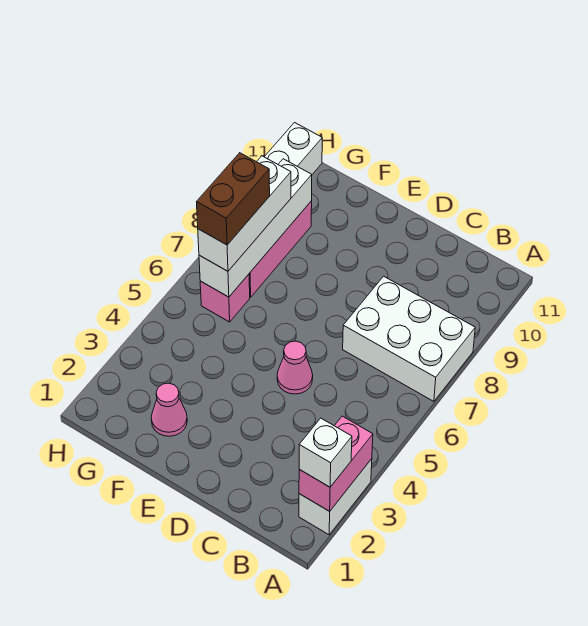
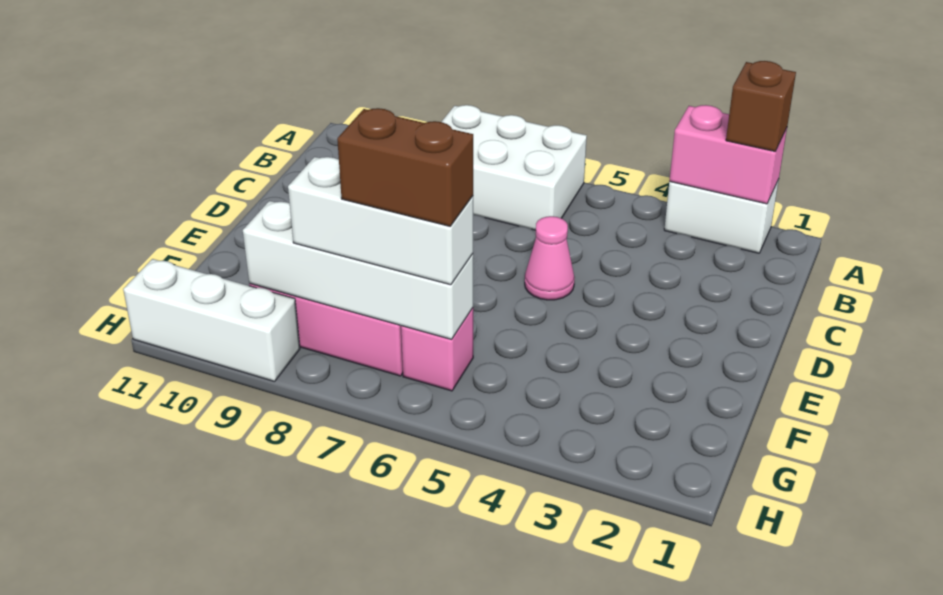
white 1x1 brick [299,418,352,487] -> brown 1x1 brick [726,61,796,151]
white 2x3 brick [343,276,475,401] -> white 2x3 brick turned to [442,105,587,230]
pink 1x1 cone [151,383,187,436] -> none

